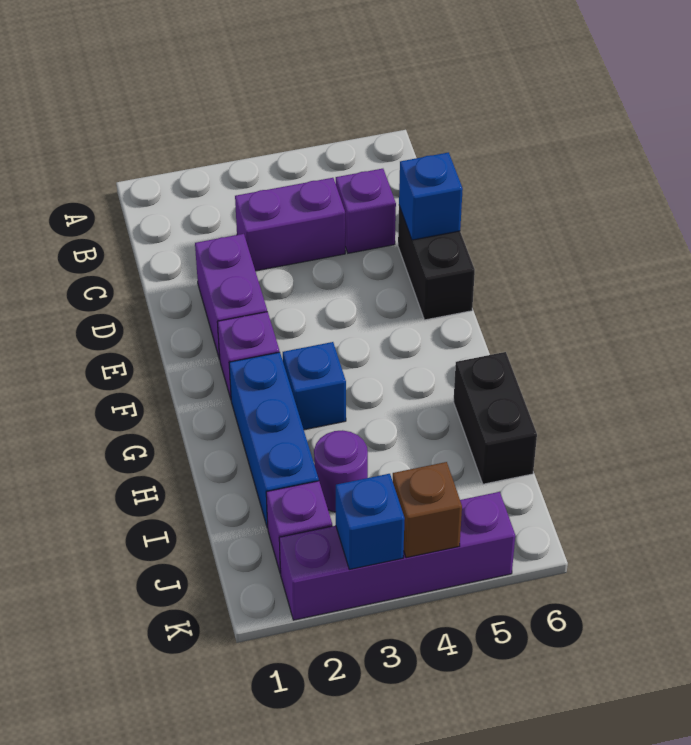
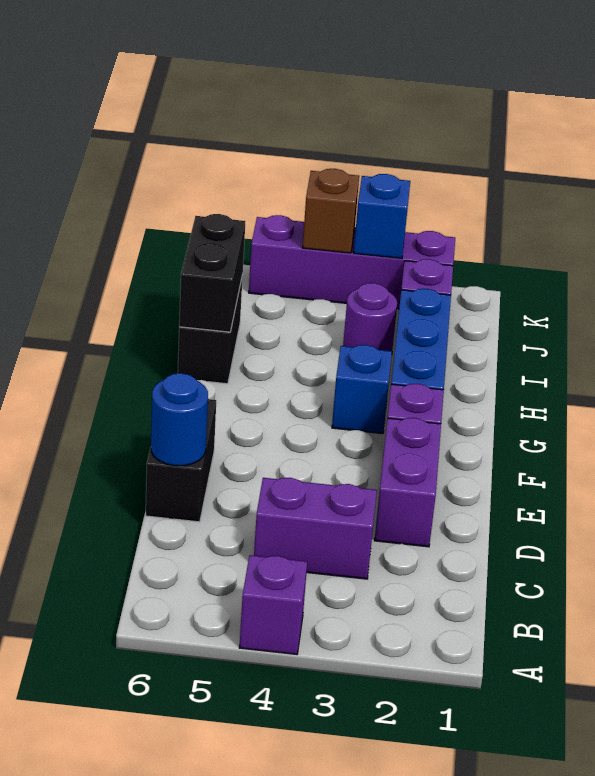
purple 1x1 brick [336,169,396,253] -> purple 1x1 brick moved to [239,555,307,654]
blue 1x1 brick [399,152,463,240] -> blue 1x1 round brick [151,373,208,466]
none -> black 1x2 brick [179,214,245,332]

